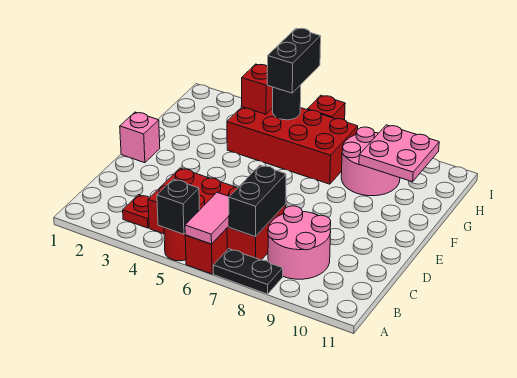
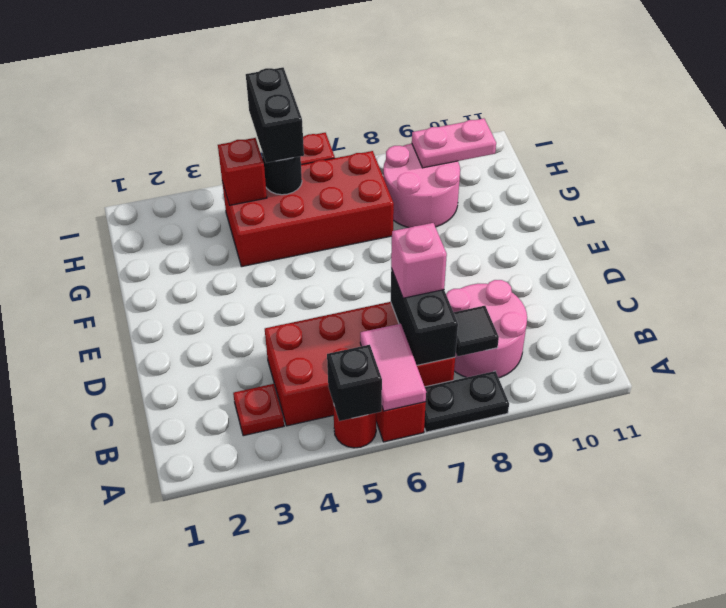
none -> black 1x1 tile [454,306,499,356]
pink 1x1 brick [120,112,160,163] -> pink 1x1 brick moved to [391,223,447,298]
pink 2x2 plate [359,125,439,182] -> pink 1x2 plate [412,118,496,168]

